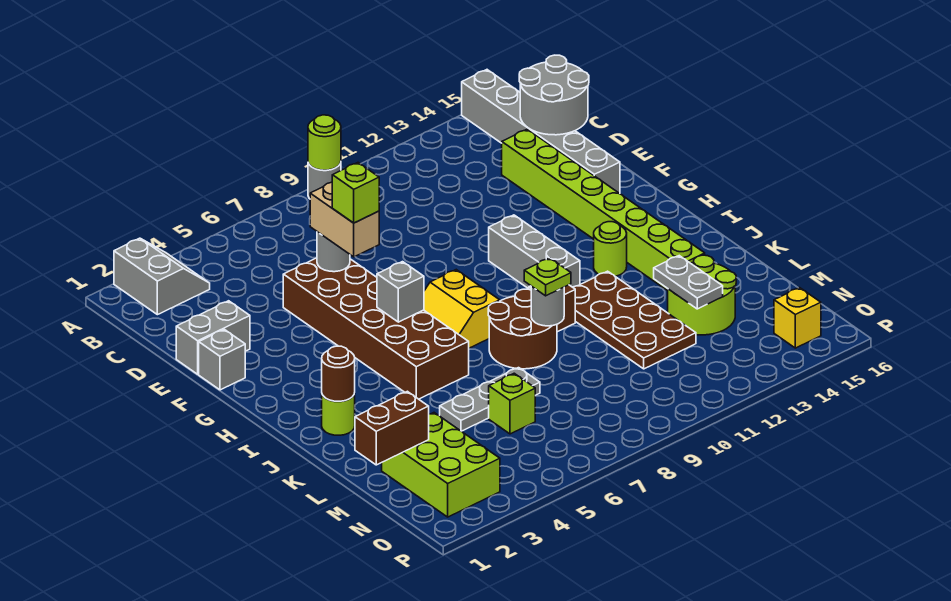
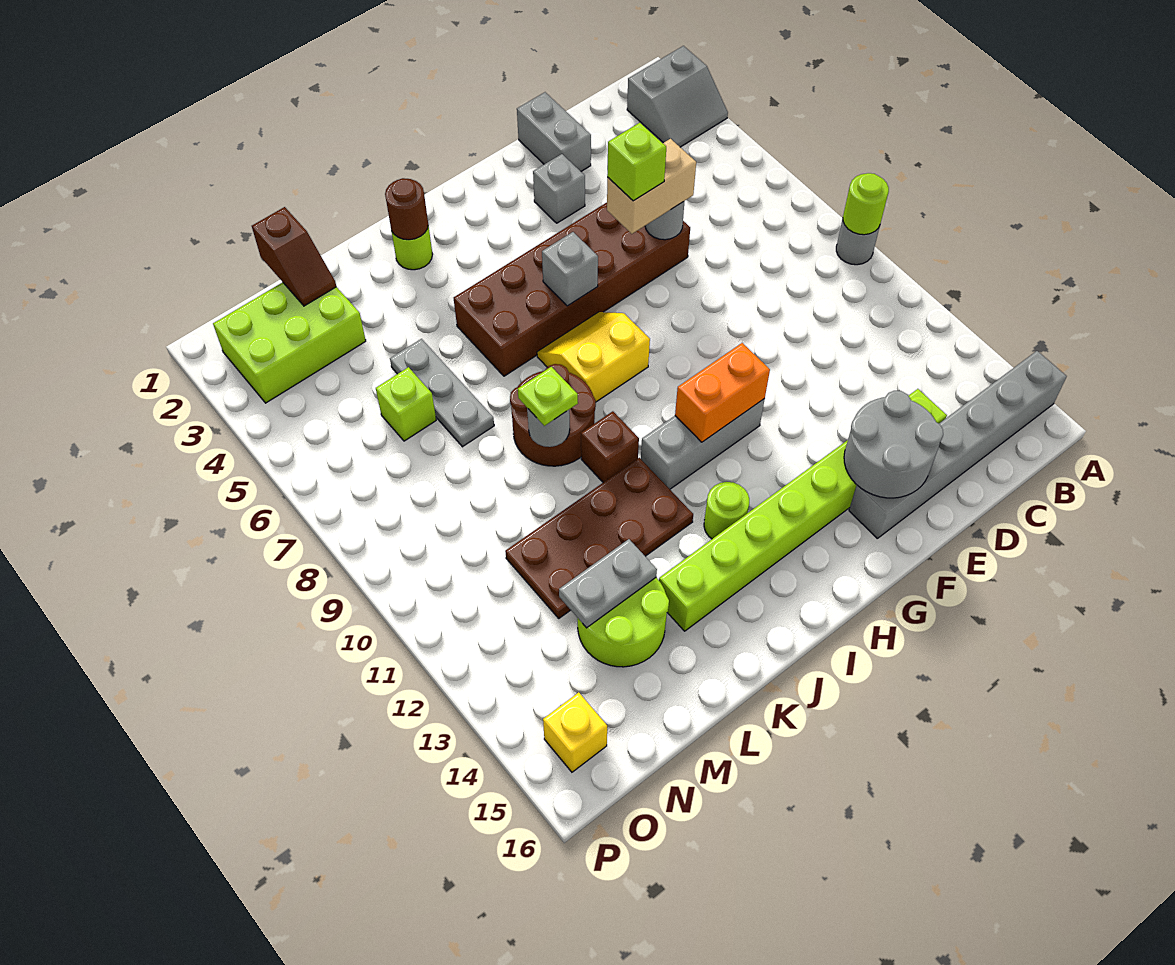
grey 2x2 round brick [519,55,589,135] -> grey 2x2 round brick moved to [844,391,943,498]
grey 1x1 brick [199,329,245,390] -> grey 1x1 brick moved to [533,154,585,223]
none -> orange 1x2 brick [675,343,770,442]
brown 1x2 brick [355,391,429,465] -> brown 1x2 slope [252,207,336,306]

